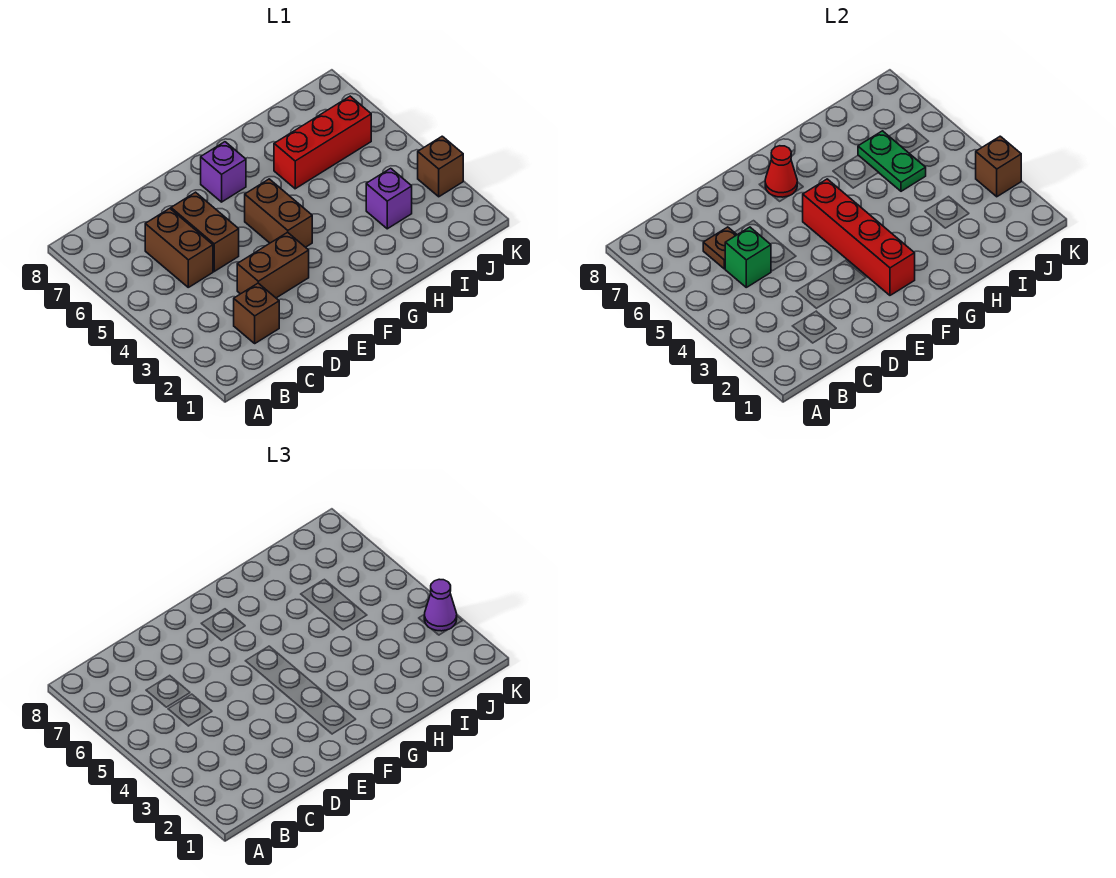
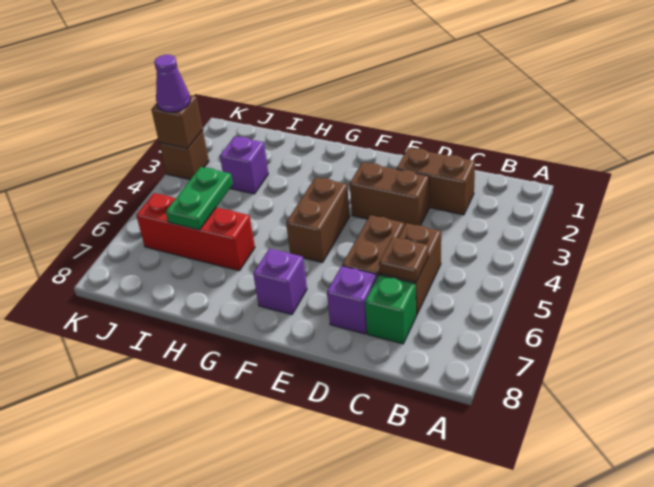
brown 1x1 brick [234,283,279,343] -> brown 1x2 brick [397,148,475,215]
green 1x1 brick [725,227,771,287] -> green 1x1 brick moved to [365,275,416,344]
none -> purple 1x1 brick [327,266,377,334]
red 1x4 brick [803,179,915,295] -> none
red 1x1 cone [765,146,797,197] -> none

